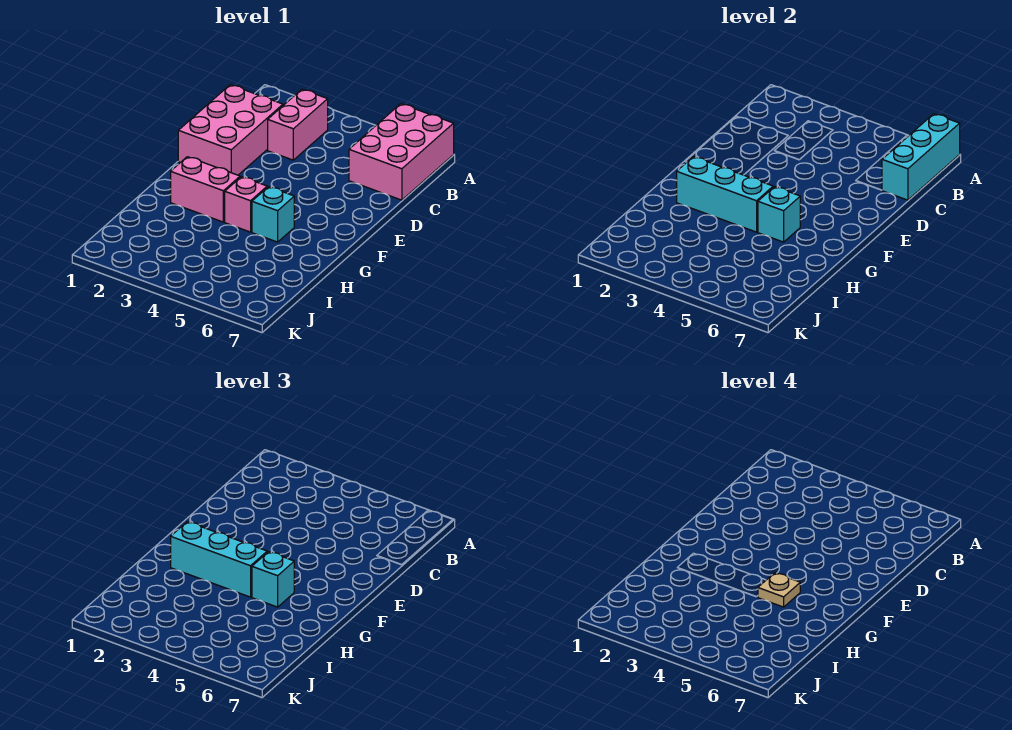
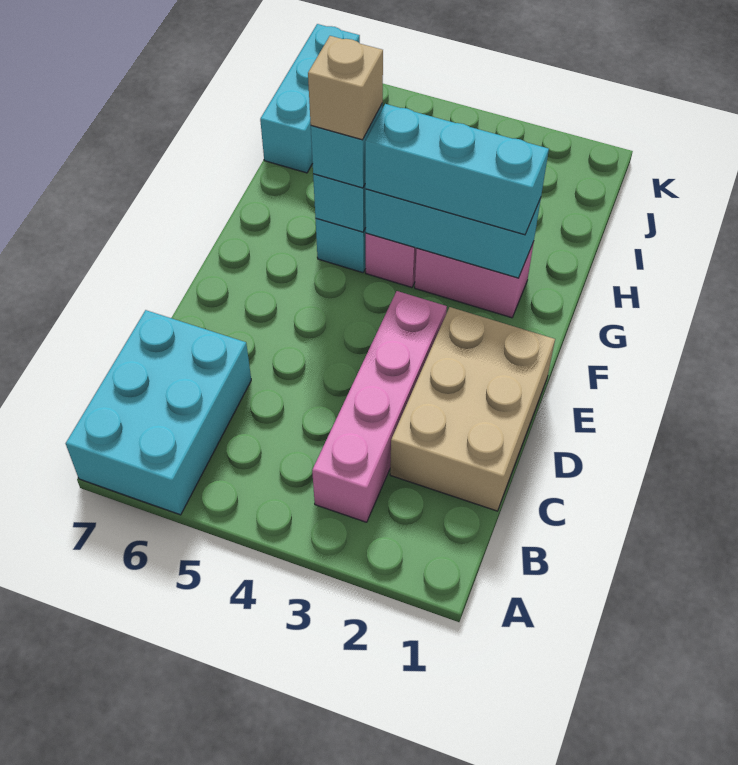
pink 2x3 brick [349,104,454,200] -> cyan 2x3 brick [66,310,251,515]
cyan 1x3 brick [882,114,960,200] -> cyan 1x3 brick moved to [260,24,360,173]
pink 1x2 brick [268,89,328,160] -> pink 1x4 brick [312,291,447,522]
pink 2x3 brick [178,85,283,175] -> tan 2x3 brick [390,307,555,511]
tan 1x1 plate [758,573,800,607] -> tan 1x1 brick [308,36,383,140]

